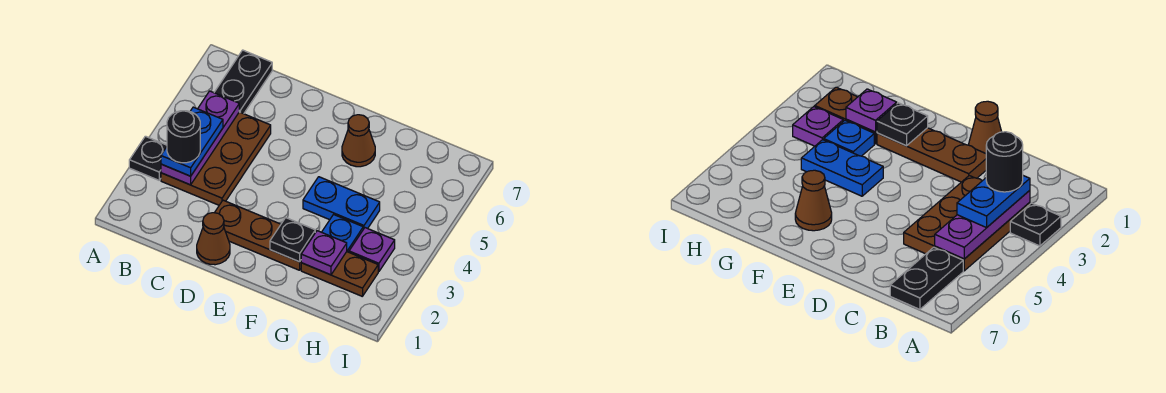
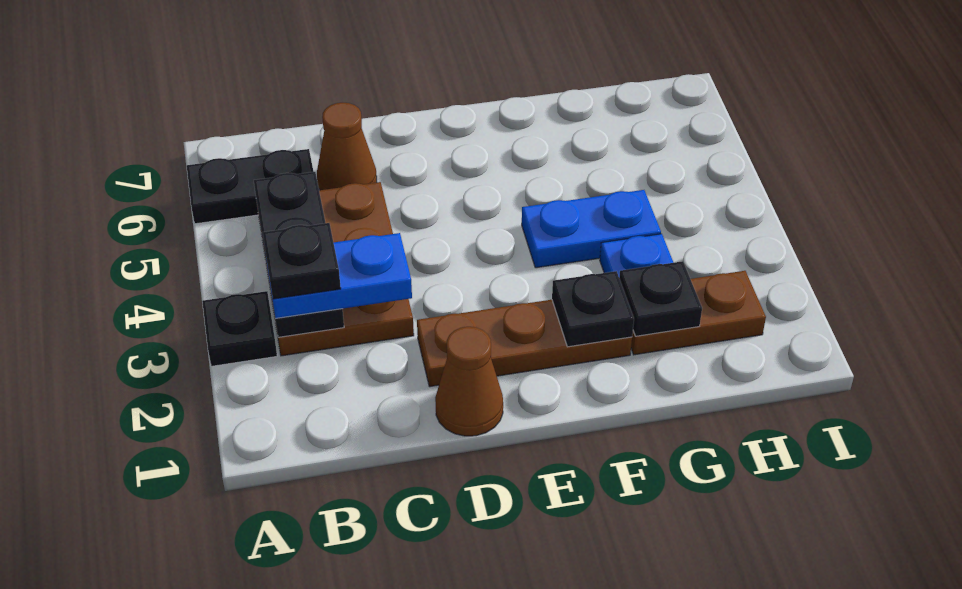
purple 1x3 plate [161,91,239,185] -> black 1x3 plate [254,172,344,337]
blue 1x2 plate [161,107,223,176] -> blue 1x2 plate turned to [266,233,412,318]
black 1x1 round brick [167,111,200,163] -> black 1x1 plate [263,223,341,299]
black 1x2 plate [214,50,272,114] -> black 1x2 plate turned to [187,149,314,224]
brown 1x1 cone [342,115,375,167] -> brown 1x1 cone moved to [317,103,377,190]
purple 1x1 plate [301,231,347,275] -> black 1x1 plate [619,261,702,336]
purple 1x1 plate [349,228,395,272] -> none

